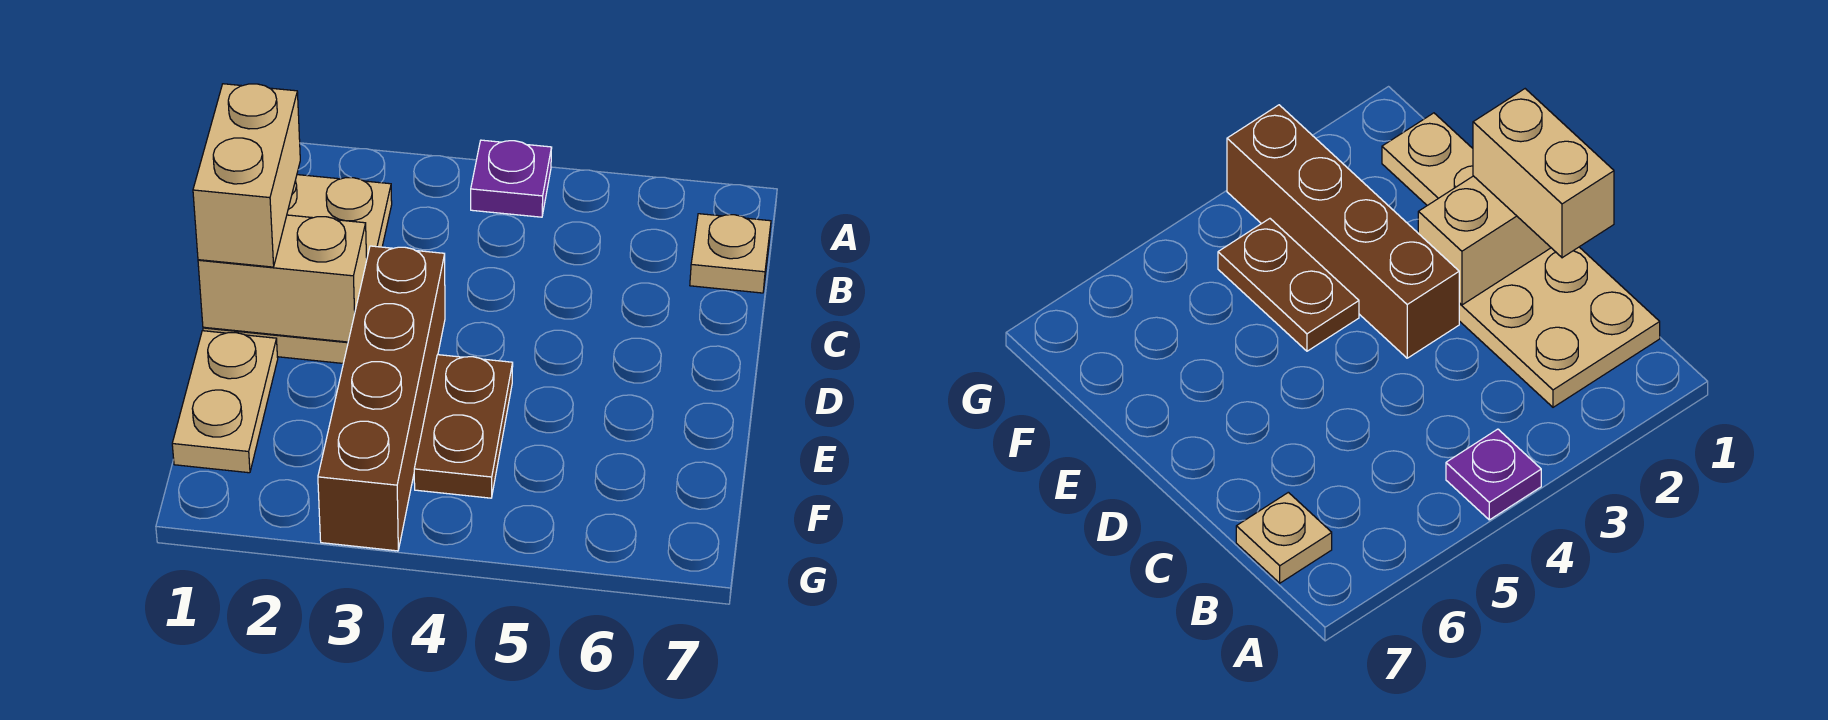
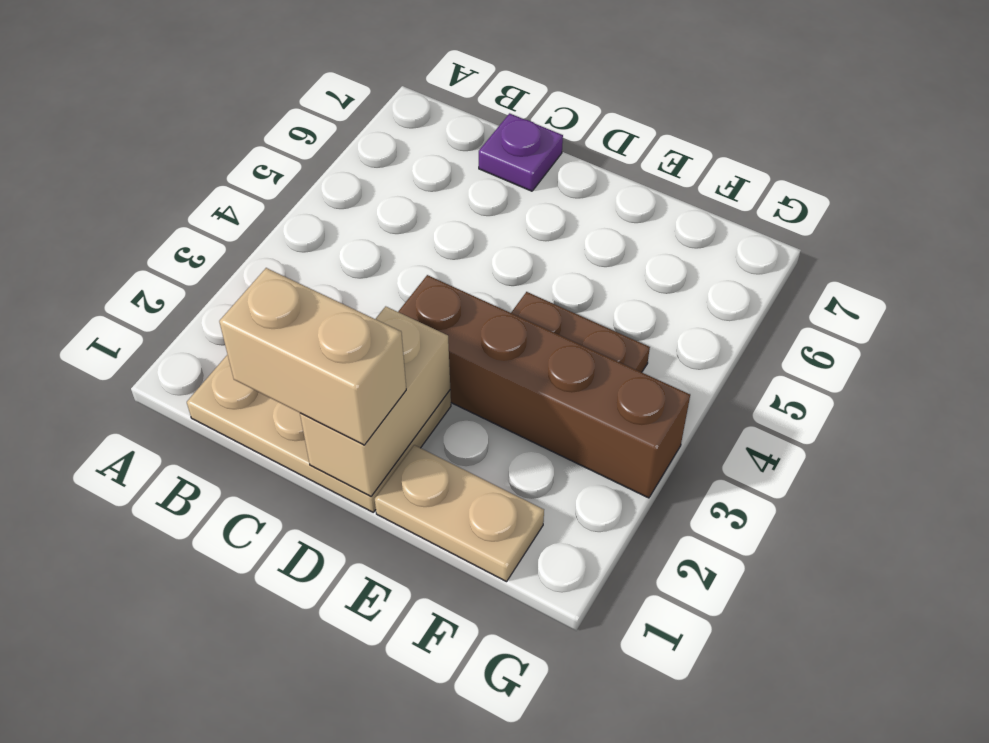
purple 1x1 plate [471,140,552,217] -> purple 1x1 plate moved to [479,113,563,191]
tan 1x1 plate [690,214,771,293] -> none

